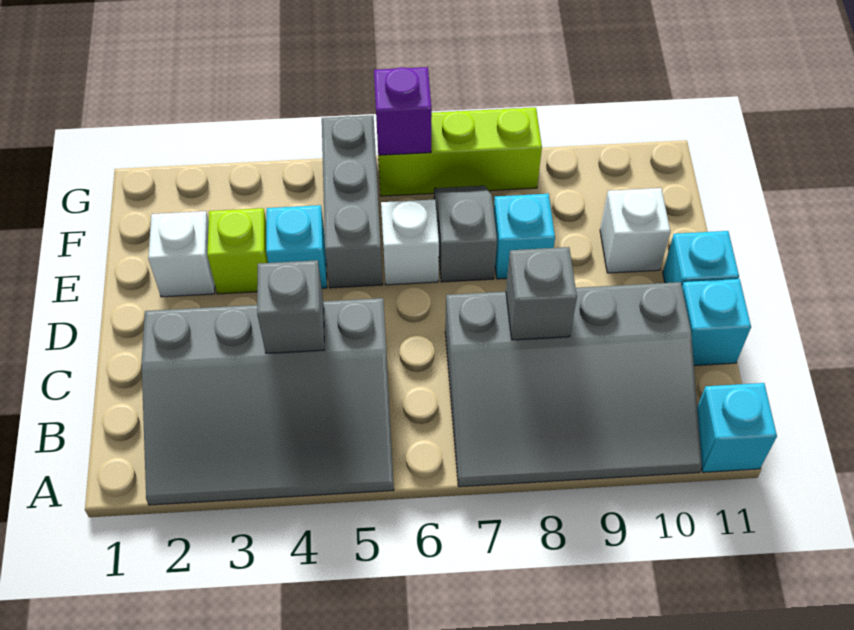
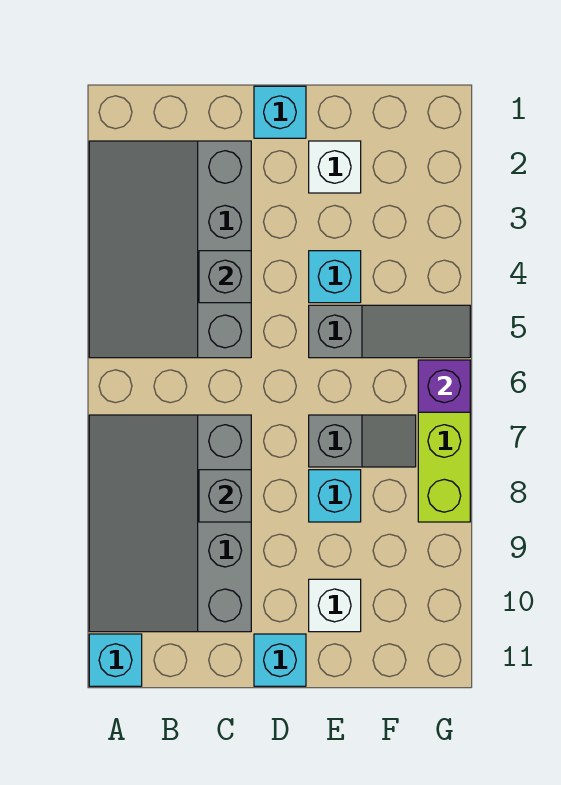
cyan 1x1 brick [682,279,751,366] -> cyan 1x1 brick moved to [254,86,306,138]
lime 1x1 brick [207,208,268,294] -> none
grey 1x3 brick [322,115,383,288] -> grey 1x3 slope [309,305,470,358]
white 1x1 brick [381,199,439,285] -> none

